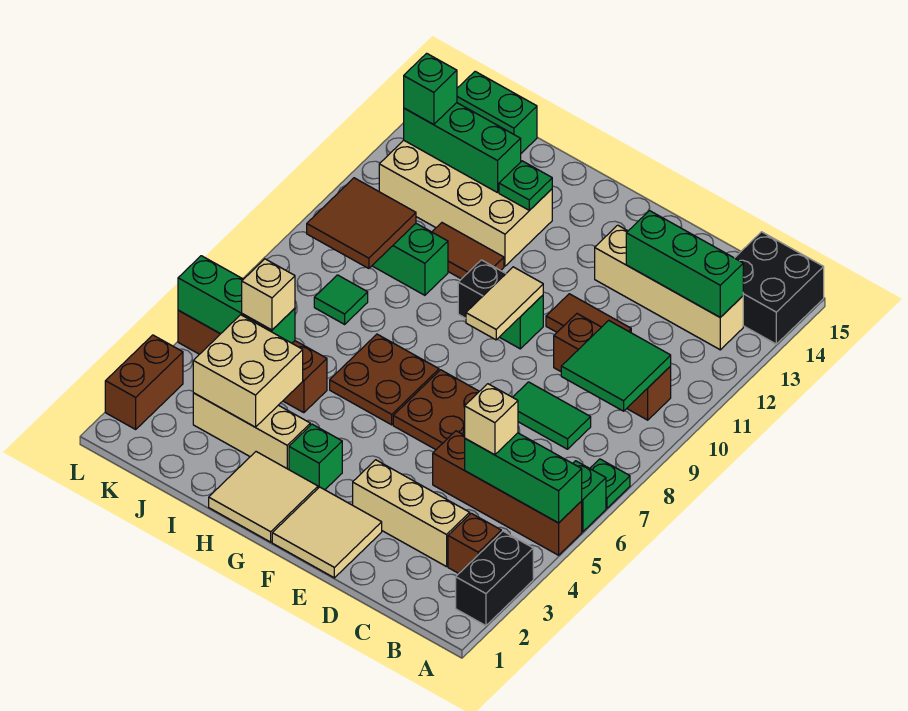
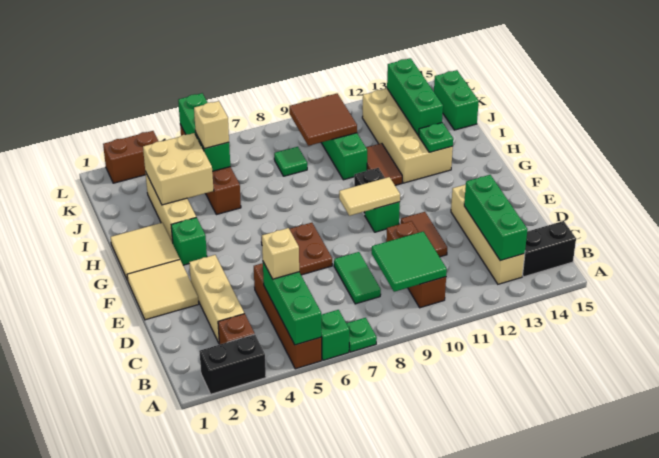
black 2x2 brick [735,232,824,344] -> black 1x2 brick [523,221,576,277]
brown 2x2 plate [330,334,439,425] -> none
green 1x1 brick [404,53,457,125] -> none

